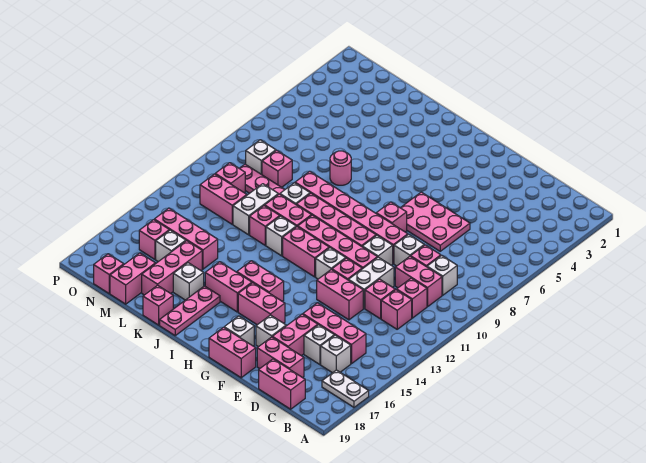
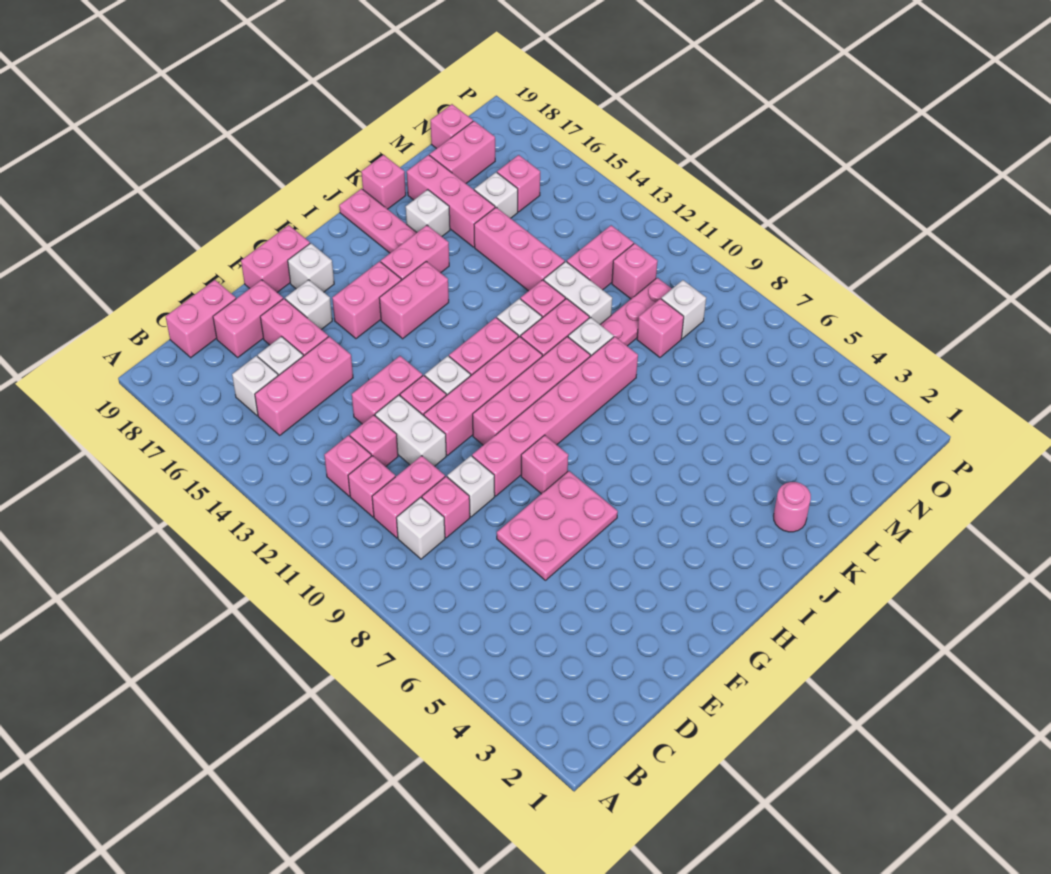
white 1x2 plate [322,370,369,407] -> none
white 1x1 brick [362,236,393,265] -> none
pink 1x1 round brick [330,151,351,185] -> pink 1x1 round brick moved to [774,482,811,532]
pink 1x3 brick [154,208,218,269] -> pink 1x3 brick turned to [474,207,565,291]
pink 1x2 brick [110,253,155,304] -> pink 1x2 brick turned to [430,121,495,183]

